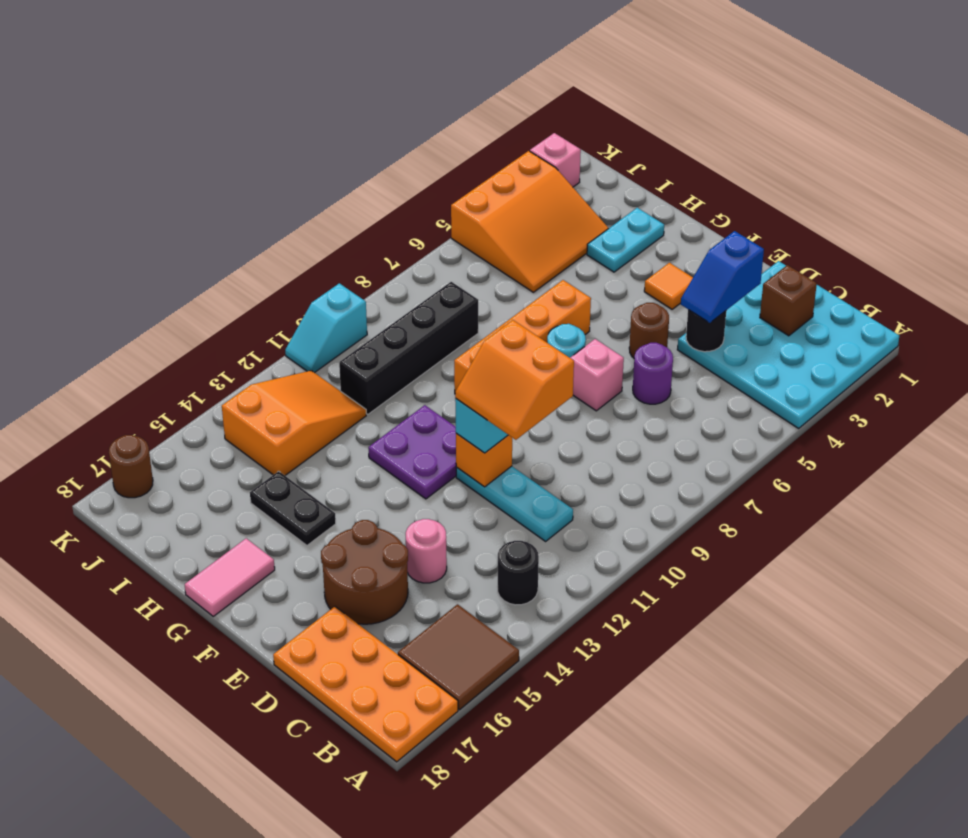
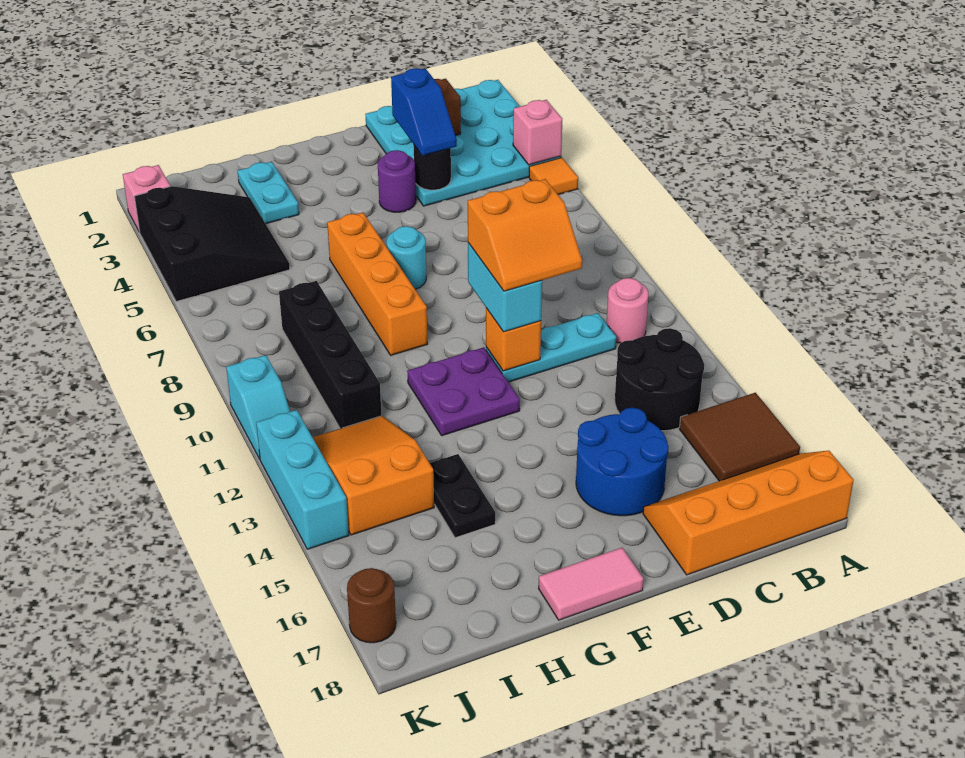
orange 2x4 plate [273,607,458,762] -> orange 2x4 slope [643,451,854,575]
black 1x1 round brick [497,541,539,605] -> black 2x2 round brick [615,328,704,431]
purple 1x1 round brick [633,343,673,404] -> purple 1x1 round brick moved to [378,150,416,212]
pink 1x1 round brick [406,519,447,583] -> pink 1x1 round brick moved to [607,278,648,343]
brown 2x2 round brick [321,520,408,624] -> blue 2x2 round brick [576,408,669,516]
brown 1x1 round brick [629,303,669,358] -> none
pink 1x1 brick [570,339,624,411] -> pink 1x1 brick moved to [513,100,562,165]
orange 1x1 tile [644,263,693,309] -> orange 1x1 tile moved to [529,157,578,195]
black 1x2 plate [250,471,336,545] -> black 1x2 plate turned to [430,454,495,538]
pink 1x2 tile [185,538,275,616] -> pink 1x2 tile turned to [539,548,643,620]
orange 3x3 slope [451,151,609,292] -> black 3x3 slope [134,186,290,302]
none -> cyan 1x3 brick [256,410,349,549]

